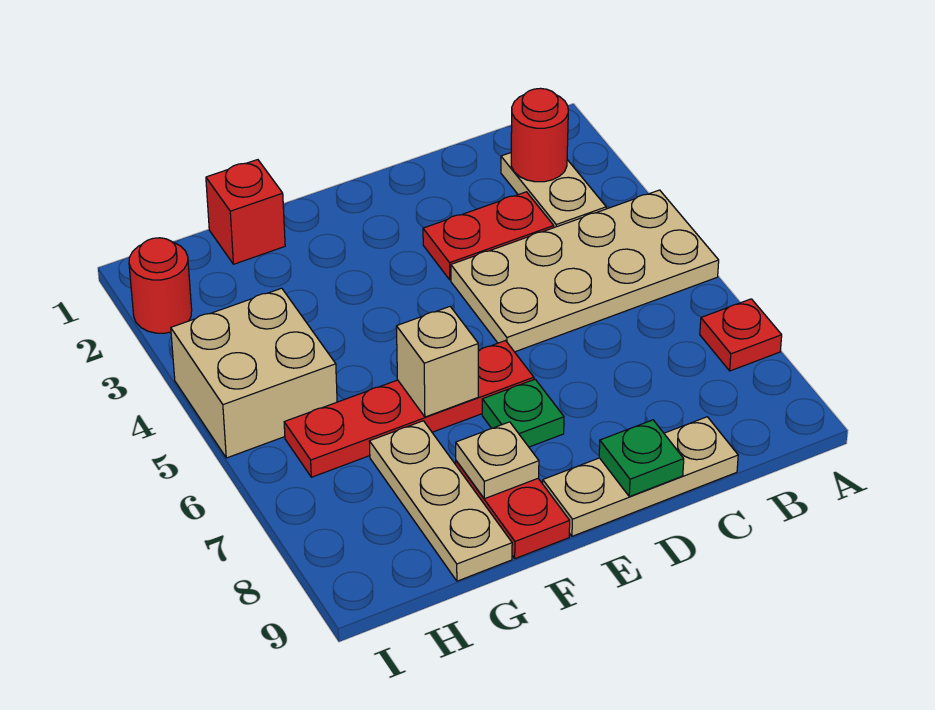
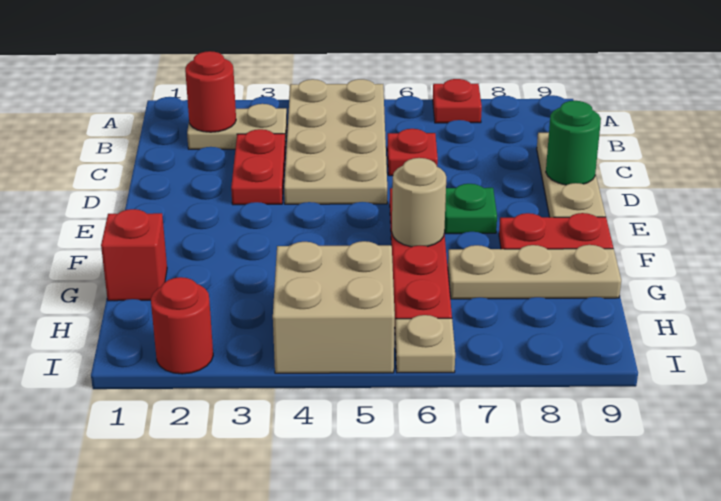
none -> red 1x1 plate [387,129,438,176]
green 1x1 plate [599,420,684,497] -> green 1x1 round brick [546,101,601,185]
tan 1x1 brick [396,307,478,417] -> tan 1x1 round brick [392,158,446,247]
tan 1x1 plate [456,422,539,499] -> tan 1x1 plate moved to [395,315,455,373]

